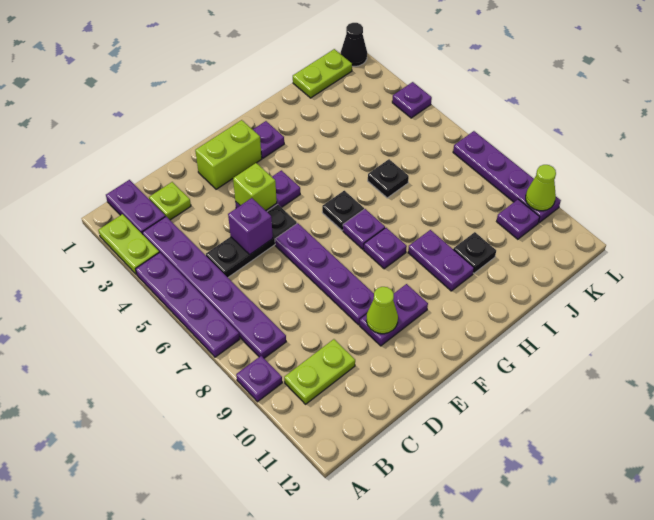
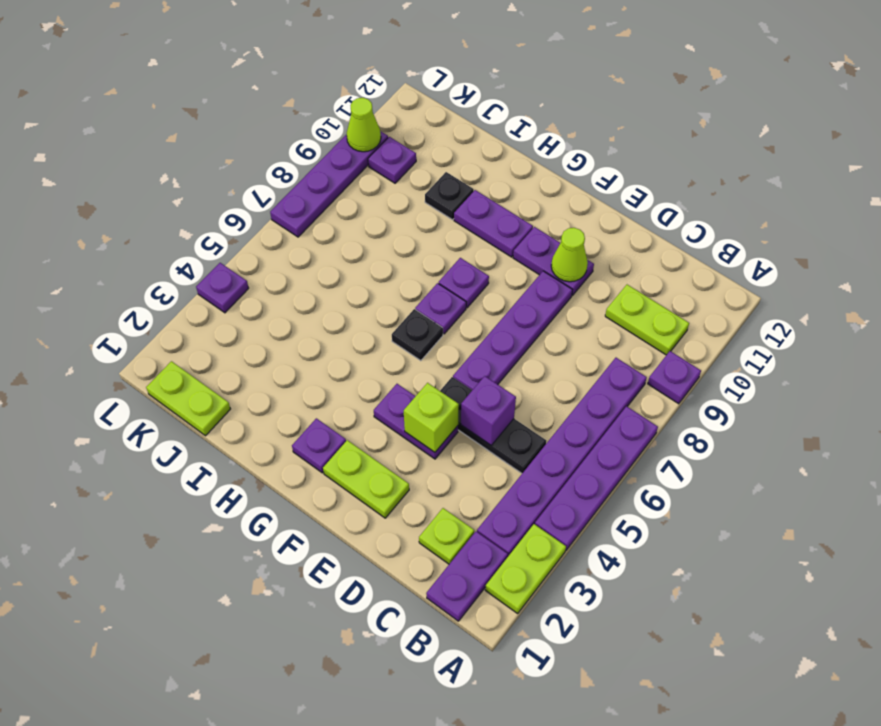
lime 1x2 brick [195,120,262,189] -> lime 1x2 plate [323,440,409,518]
purple 1x2 plate [408,230,474,291] -> purple 1x2 plate turned to [454,190,533,257]
black 1x1 plate [368,159,409,198] -> none
black 1x1 cone [341,23,367,67] -> none

